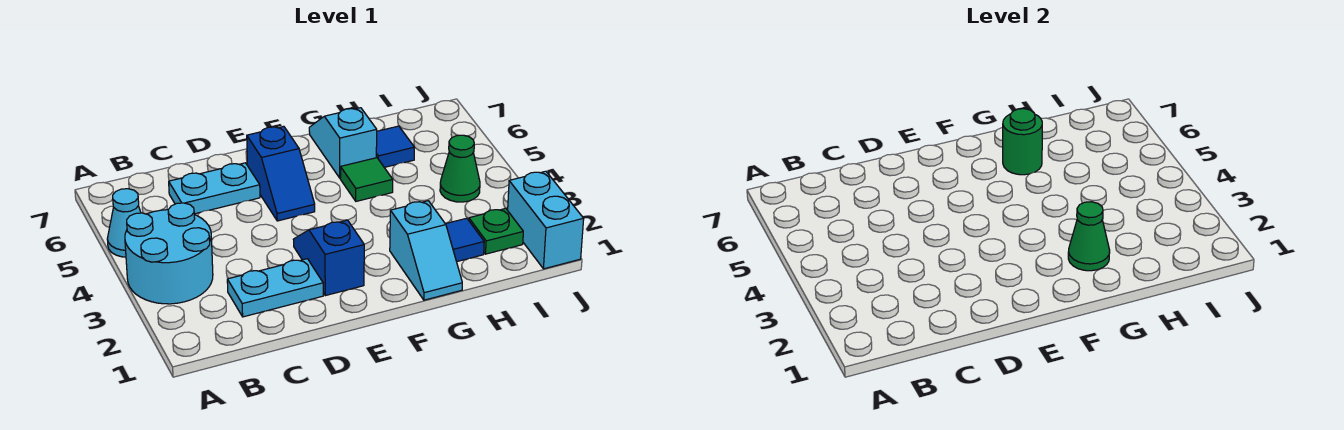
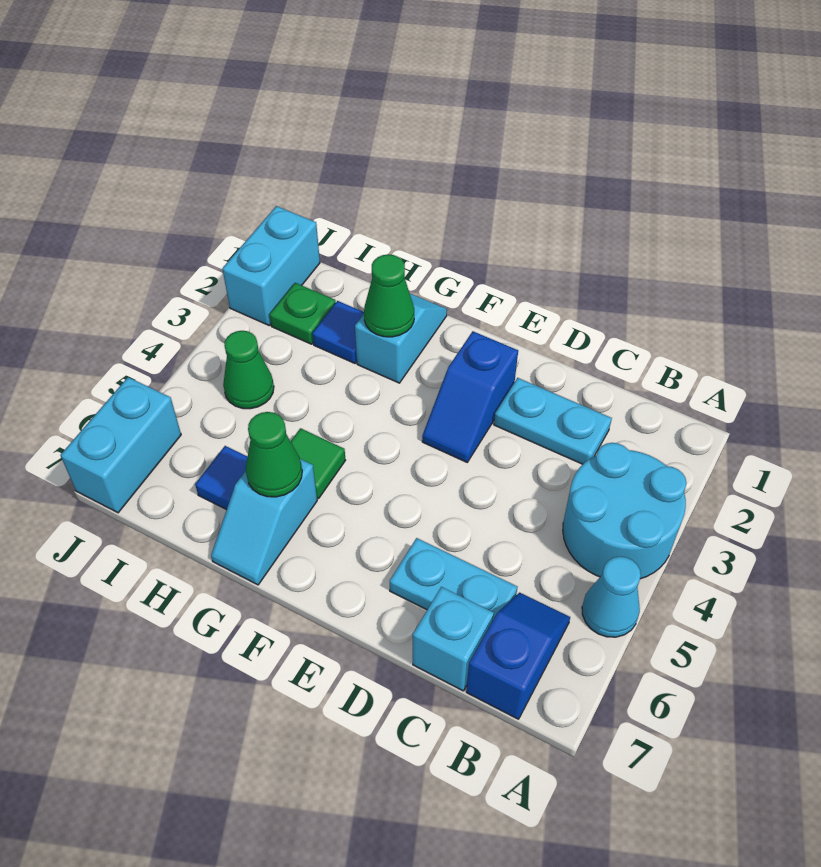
none -> cyan 1x1 brick [413,587,494,691]
blue 1x2 slope [247,126,315,221] -> blue 1x2 slope moved to [466,593,570,719]
green 1x1 round brick [1003,109,1042,175] -> green 1x1 cone [246,412,302,497]
none -> cyan 1x2 brick [61,377,181,513]

